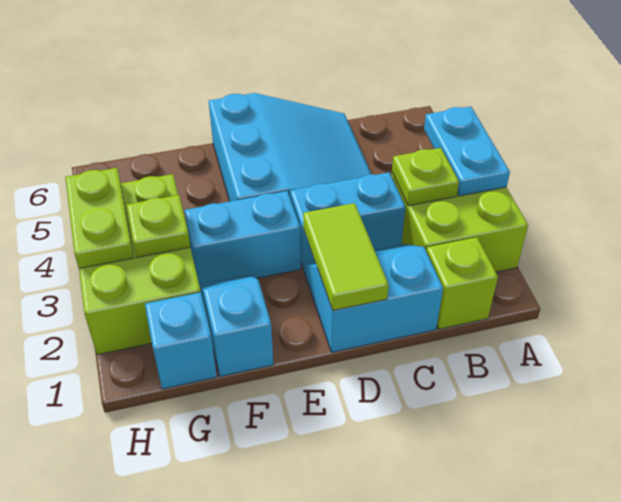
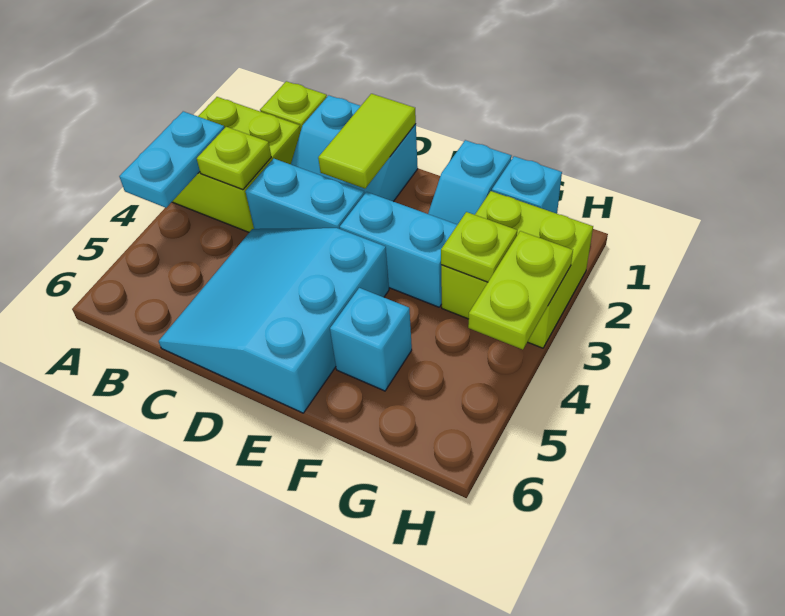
none -> cyan 1x1 brick [330,288,412,391]
lime 2x3 brick [79,174,201,355] -> lime 2x2 brick [441,191,593,348]

